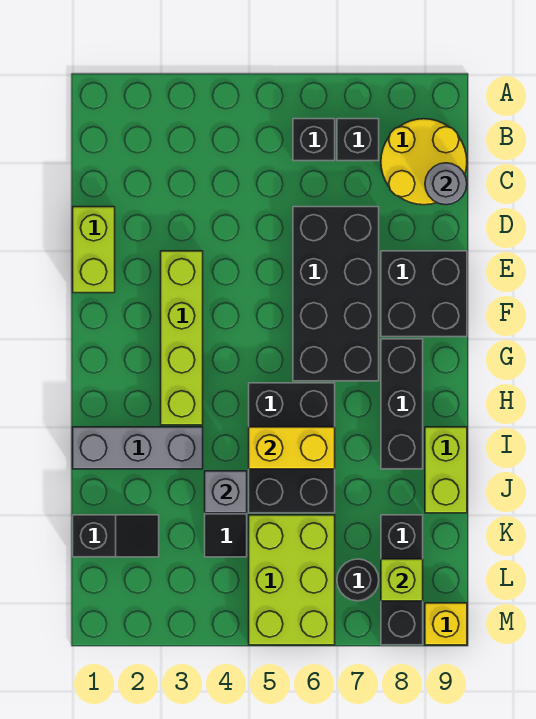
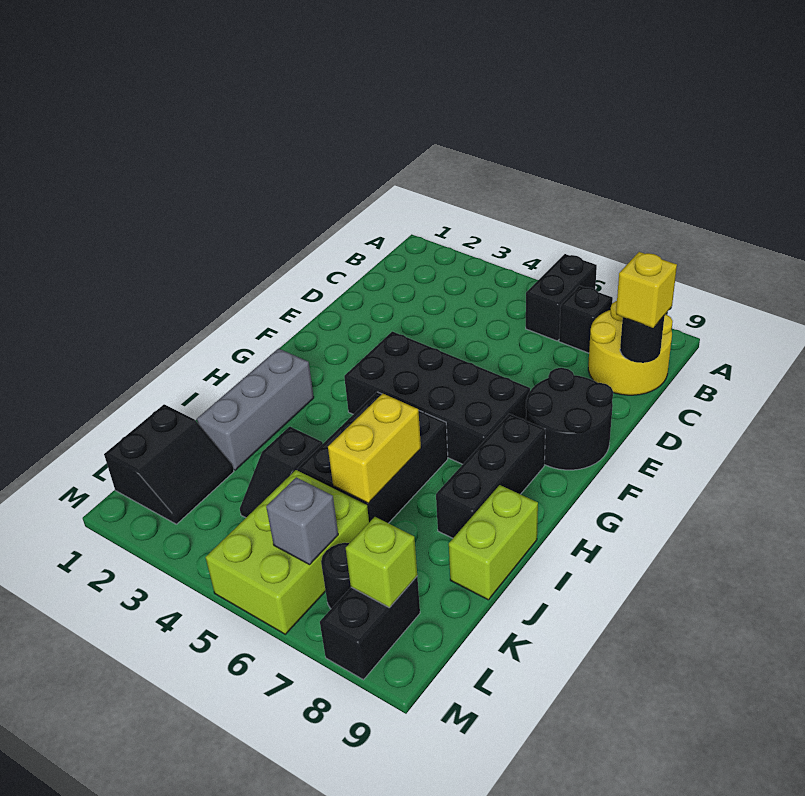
black 1x1 brick [293,119,335,161] -> black 1x2 brick [526,254,597,341]
grey 1x1 round brick [425,163,467,205] -> black 1x1 round brick [620,315,665,363]
lime 1x2 brick [73,207,115,293] -> none
black 2x4 brick [293,207,379,381] -> black 2x4 brick turned to [344,331,530,464]
lime 1x4 brick [161,251,203,425] -> none
black 2x2 brick [381,251,467,337] -> black 2x2 round brick [526,368,613,470]
grey 1x3 brick [73,427,203,469] -> grey 1x3 brick turned to [197,349,314,470]
yellow 1x2 brick [249,427,335,469] -> yellow 1x2 brick turned to [328,394,421,503]
grey 1x1 brick [205,471,247,513] -> grey 1x1 brick moved to [266,477,338,565]
black 1x2 slope [73,515,159,557] -> black 2x2 slope [104,404,234,524]
black 1x3 brick [381,515,423,645] -> black 1x2 brick [320,577,420,680]
yellow 1x1 brick [425,603,467,645] -> yellow 1x1 brick moved to [616,252,677,328]

